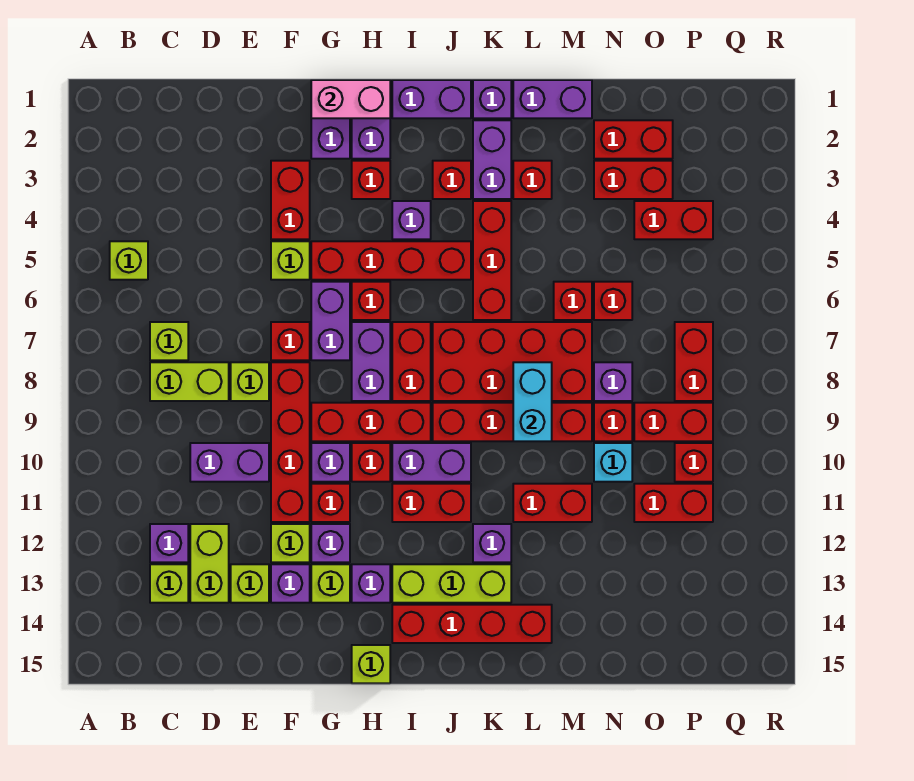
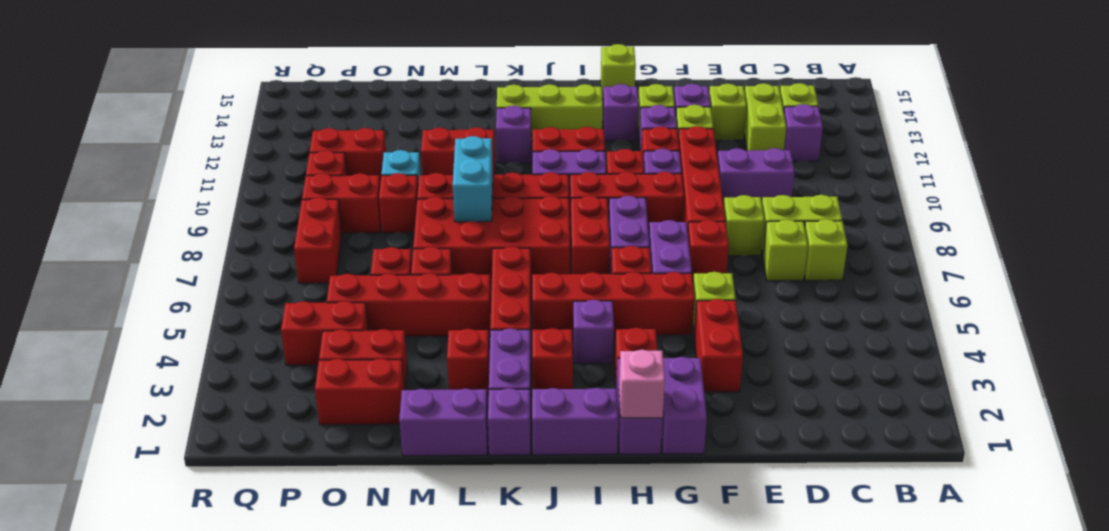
lime 1x1 brick [110,241,148,280] -> lime 1x1 brick moved to [763,219,808,281]
pink 1x2 brick [311,80,390,118] -> pink 1x1 brick [619,350,665,418]
red 1x4 brick [392,605,552,643] -> red 1x4 brick moved to [327,273,491,337]
purple 1x1 brick [594,362,632,401] -> none

